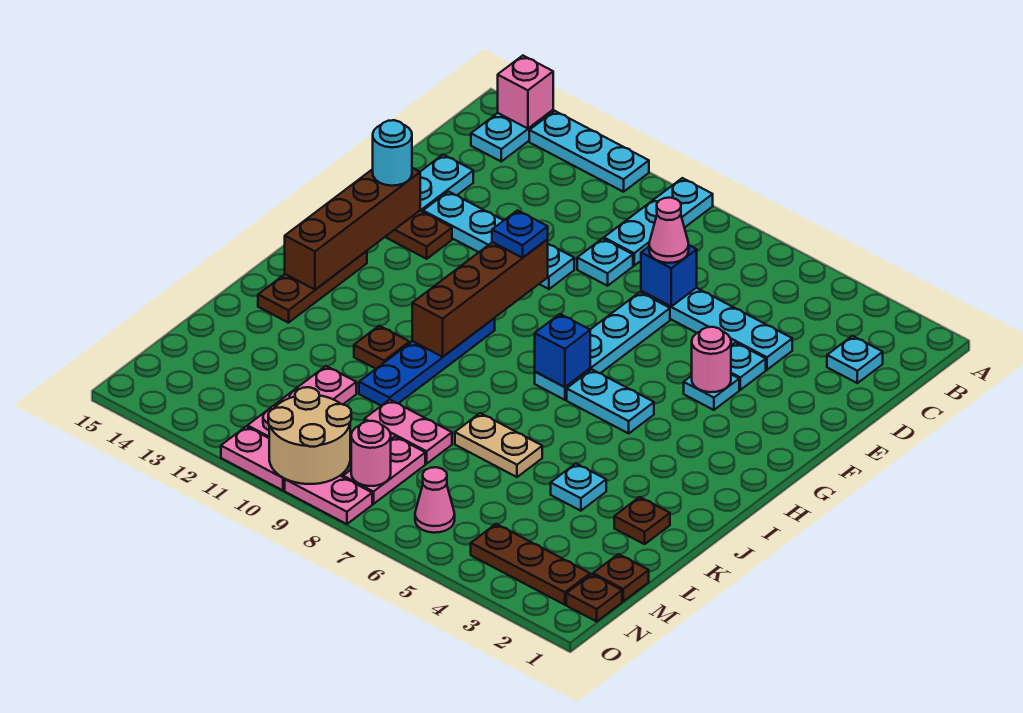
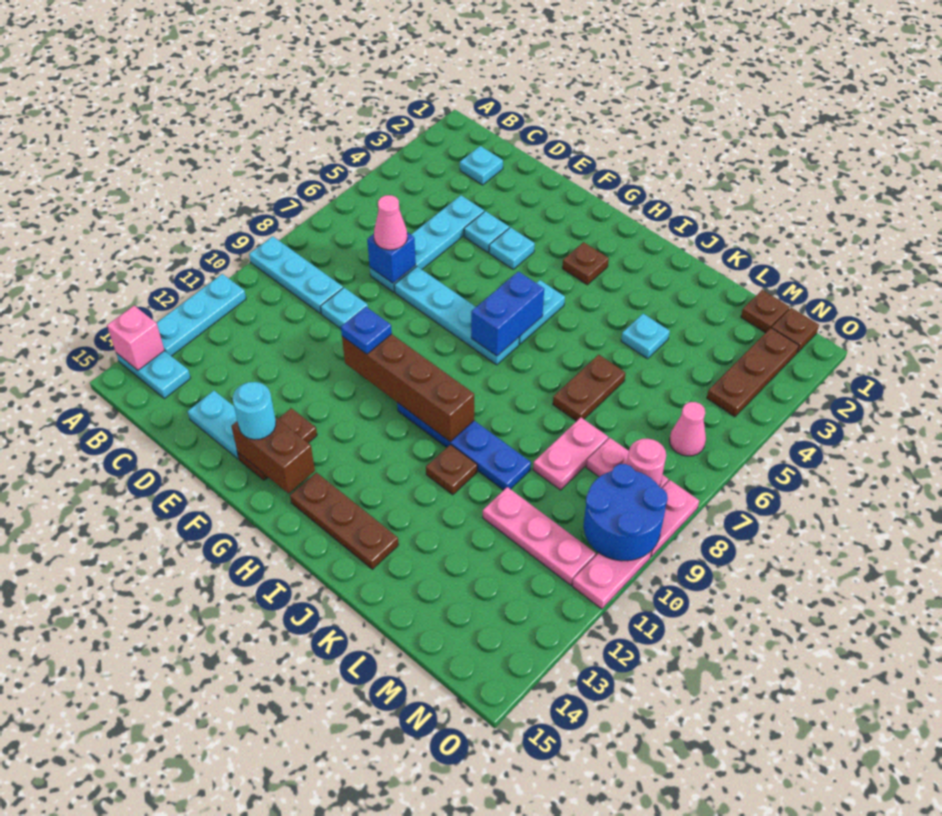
cyan 1x4 plate [423,191,574,289] -> none
pink 1x1 round brick [692,327,731,392] -> none
brown 1x4 brick [285,168,420,290] -> brown 1x2 brick [231,417,315,493]
blue 1x1 brick [535,314,590,387] -> blue 1x2 brick [471,271,544,356]
brown 1x1 plate [614,497,670,544] -> brown 1x1 plate moved to [562,242,609,285]
tan 1x2 plate [455,413,542,477] -> brown 1x2 plate [553,355,626,421]
tan 2x2 round brick [268,387,351,484] -> blue 2x2 round brick [584,464,668,561]

